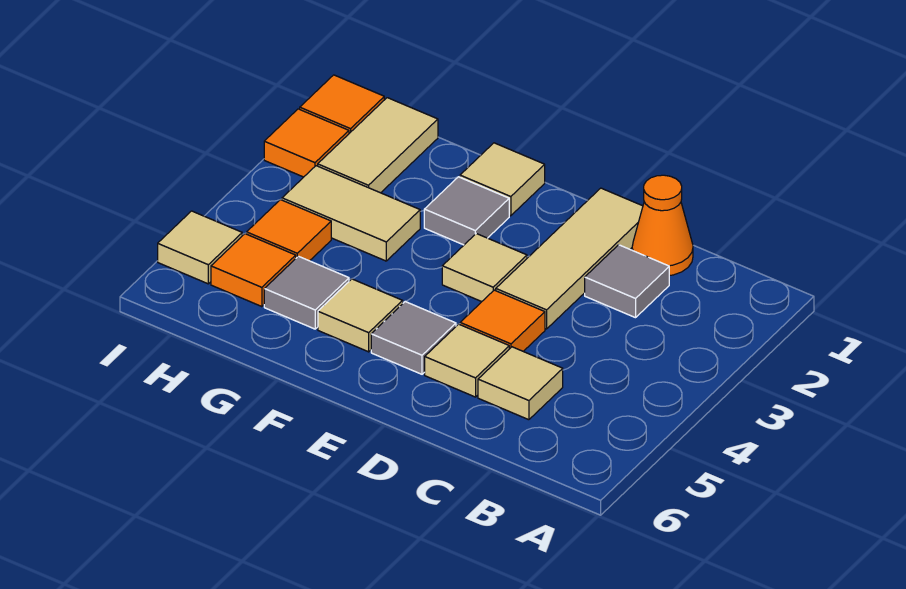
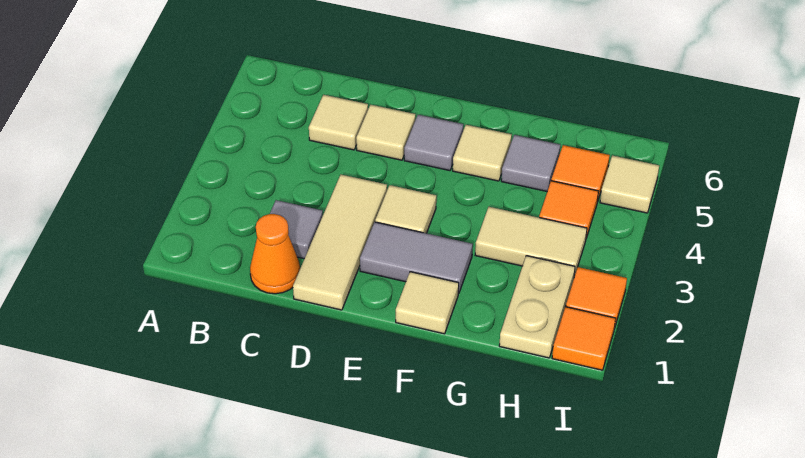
orange 1x1 tile [460,290,545,351] -> none
grey 1x1 tile [424,177,509,245] -> grey 1x2 tile [360,222,473,294]
tan 1x2 tile [318,98,438,193] -> tan 1x2 plate [499,256,575,358]

